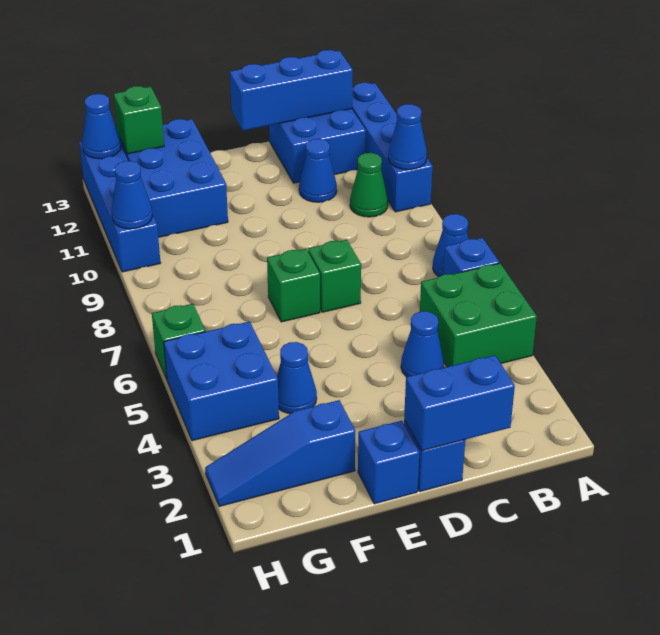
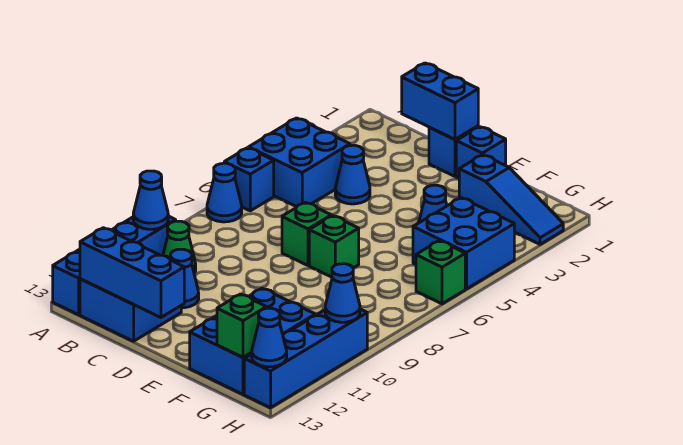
green 2x2 brick [420,263,537,367] -> blue 2x2 brick [249,118,350,207]

